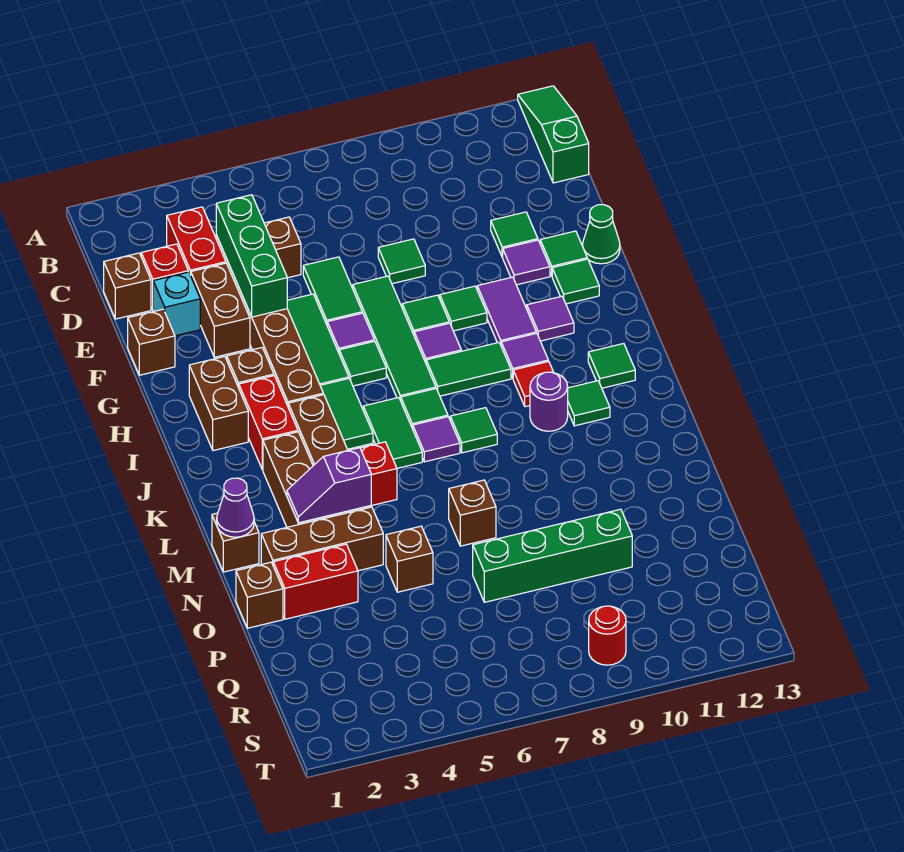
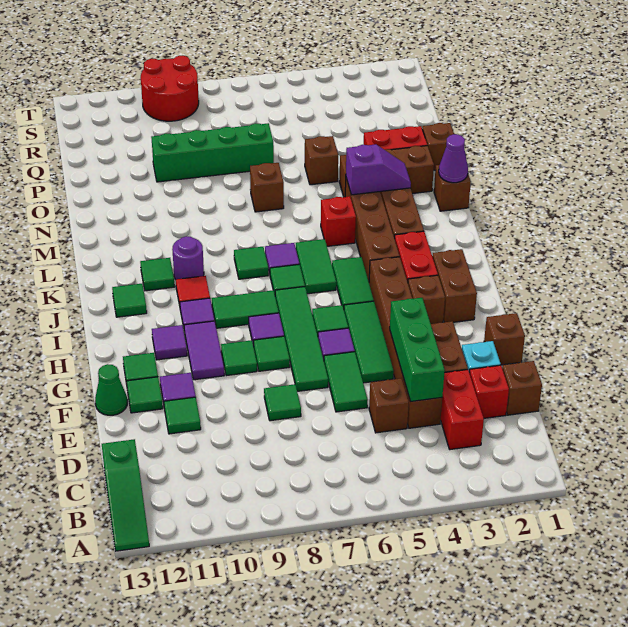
red 1x1 round brick [589,606,626,665] -> red 2x2 round brick [141,56,199,121]

